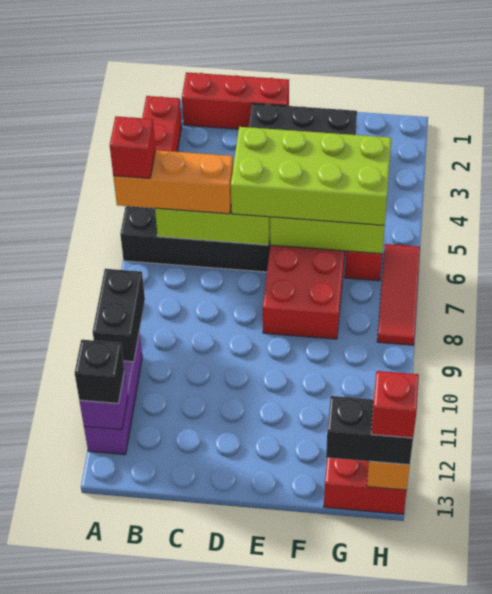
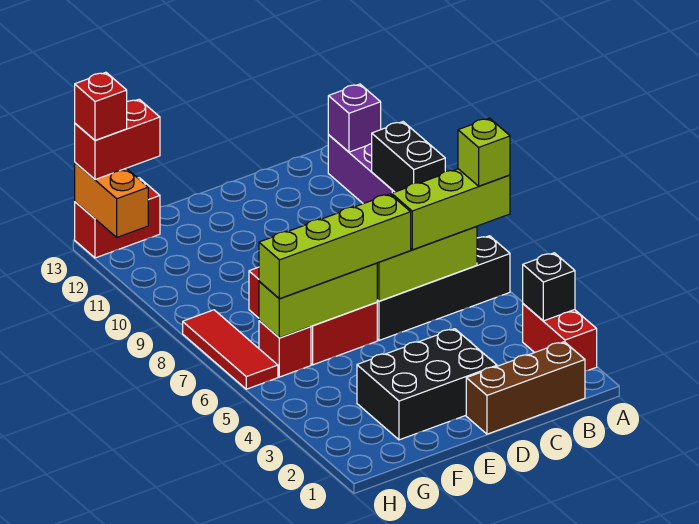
orange 1x3 brick [113,150,233,214] -> lime 1x3 brick [392,169,510,250]
red 1x1 brick [110,116,155,178] -> lime 1x1 brick [458,118,510,186]
black 1x1 brick [75,340,124,403] -> black 1x1 brick moved to [523,253,575,321]
red 1x3 brick [182,72,289,129] -> brown 1x3 brick [466,342,585,434]
lime 2x4 brick [231,127,391,225] -> lime 1x4 brick [259,194,411,299]
black 1x2 brick [326,396,413,465] -> red 1x2 brick [75,99,160,180]

